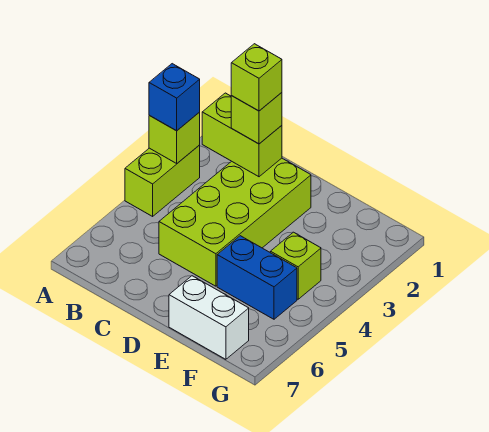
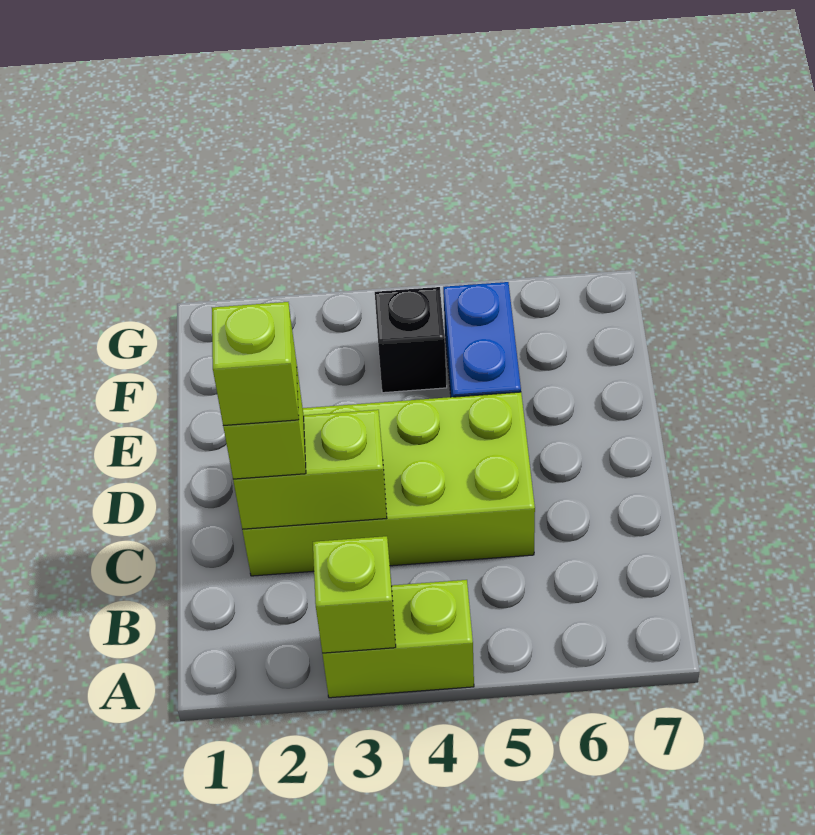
blue 1x1 brick [149,64,200,131] -> none
lime 1x2 brick [202,93,282,177] -> lime 1x2 brick turned to [233,410,387,529]
white 1x2 brick [169,276,249,359] -> none
lime 1x1 brick [270,232,321,299] -> black 1x1 brick [375,287,447,393]

